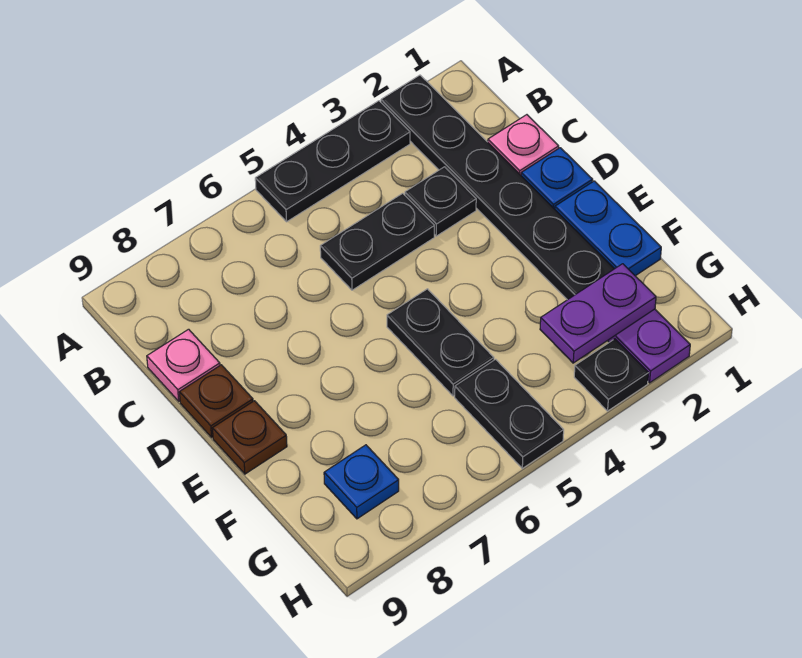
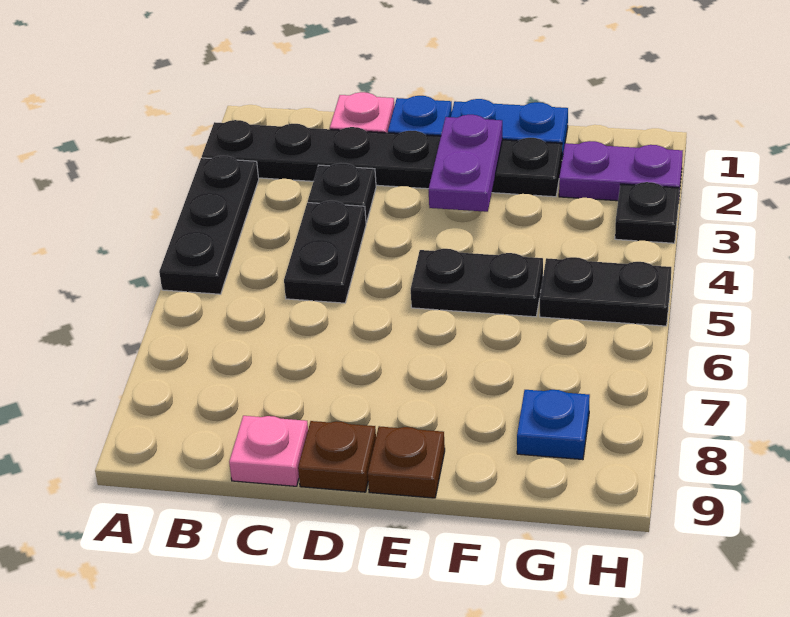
purple 1x2 plate [540,264,656,363] -> purple 1x2 plate moved to [428,115,502,212]

